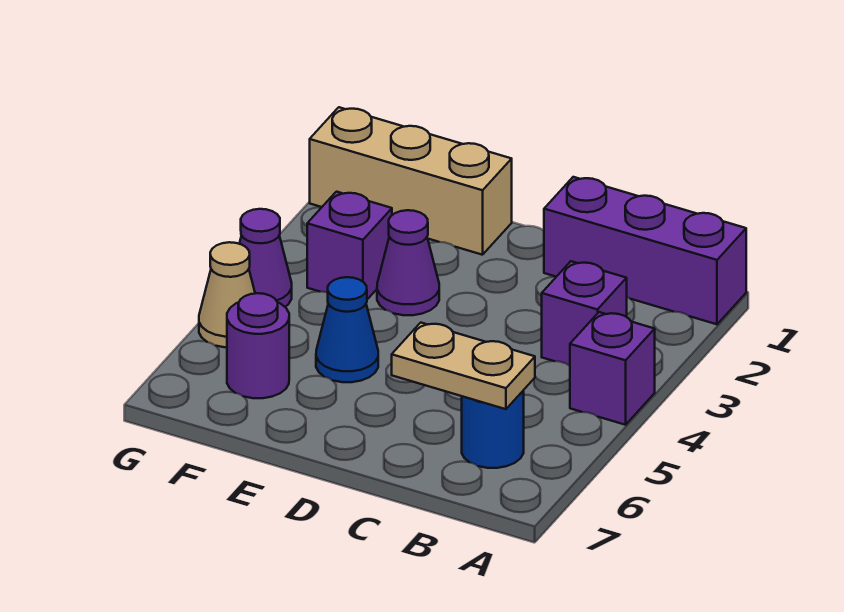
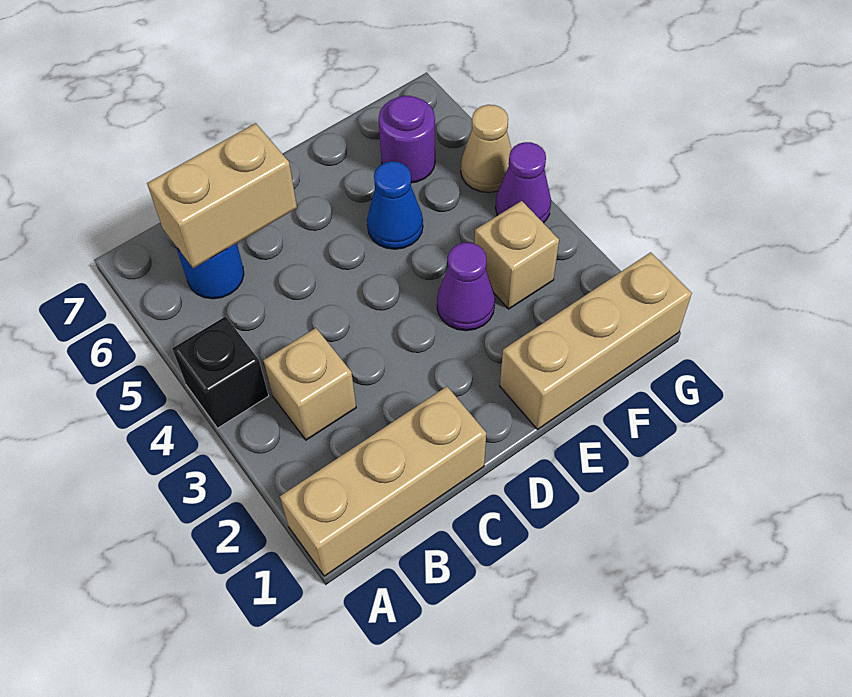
purple 1x3 brick [544,177,746,324] -> tan 1x3 brick [280,387,486,576]
purple 1x1 brick [570,312,655,425] -> black 1x1 brick [172,316,269,428]
purple 1x1 brick [542,261,627,366] -> tan 1x1 brick [263,328,356,440]
tan 1x2 plate [392,323,535,409] -> tan 1x2 brick [147,123,297,268]
purple 1x1 brick [307,192,392,299] -> tan 1x1 brick [475,201,559,309]

